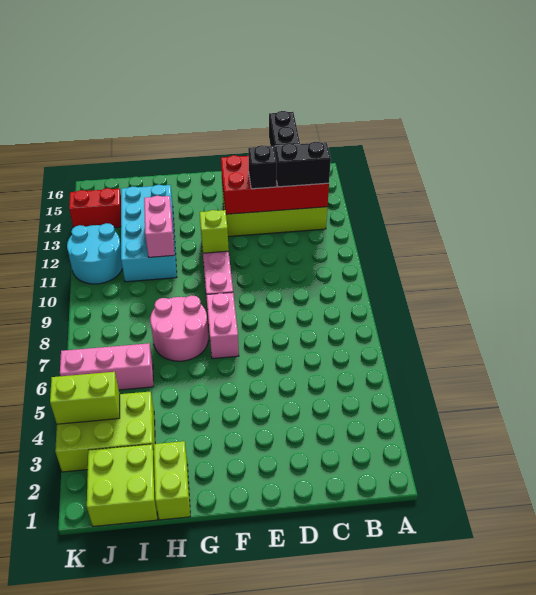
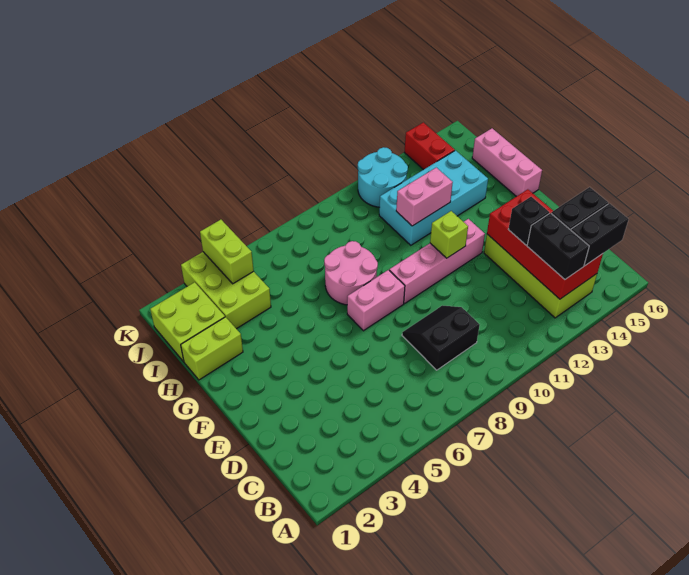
none -> black 1x2 brick [571,203,629,266]
none -> black 2x2 slope [402,305,480,370]
pink 1x3 brick [60,343,153,390] -> pink 1x3 brick moved to [472,128,542,196]

